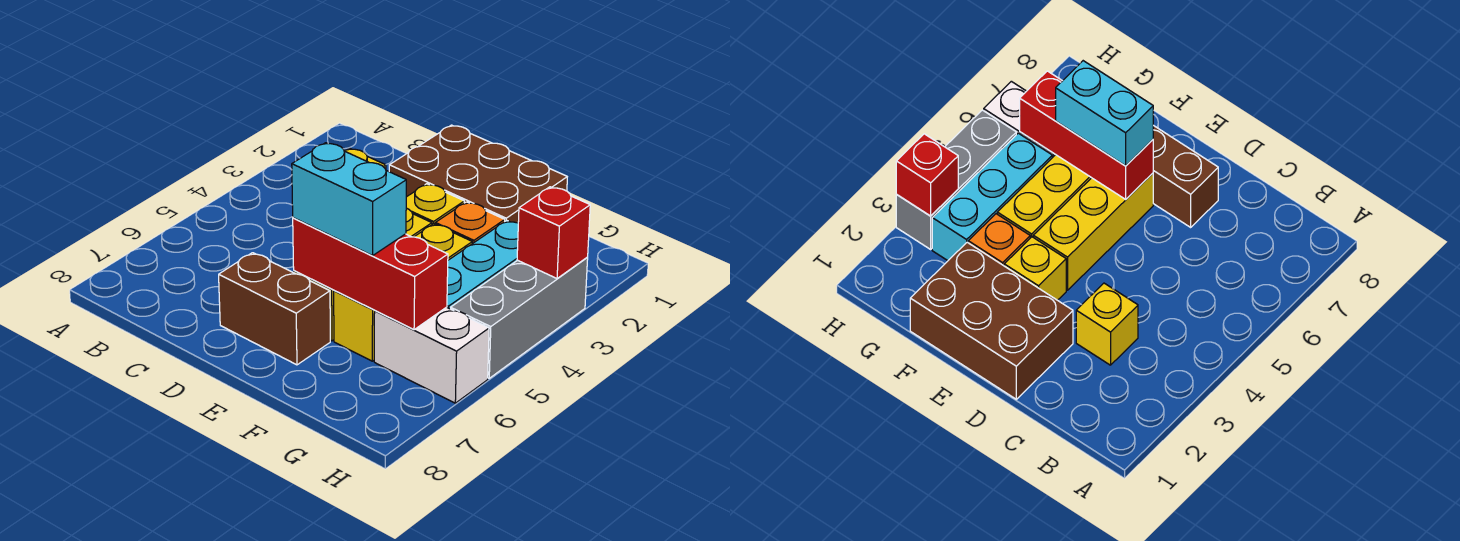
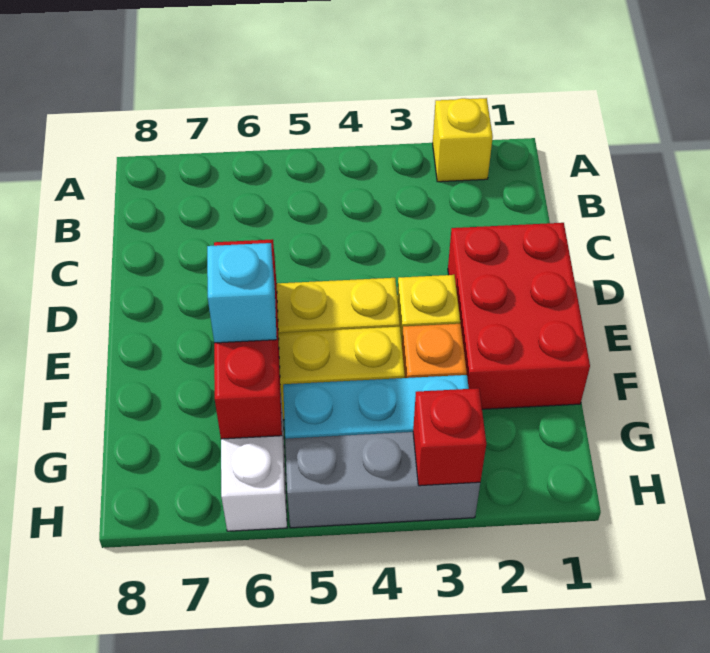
yellow 1x1 brick [1076,283,1138,365] -> yellow 1x1 brick moved to [433,98,493,182]
brown 2x3 brick [389,125,567,223] -> red 2x3 brick [448,223,590,409]
brown 1x2 brick [219,253,330,365] -> none
cyan 1x2 brick [292,143,406,256] -> cyan 1x1 brick [207,243,277,343]

